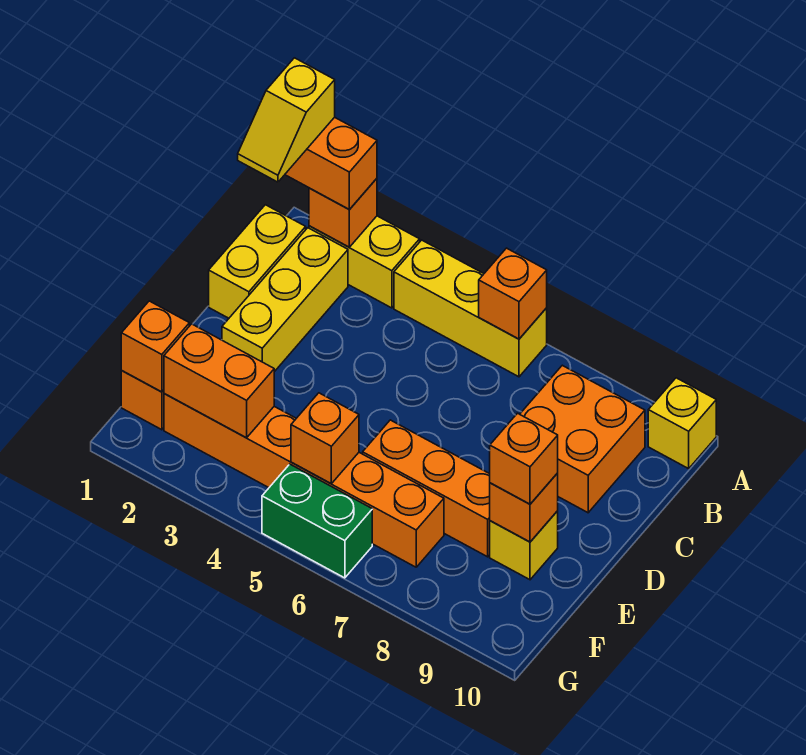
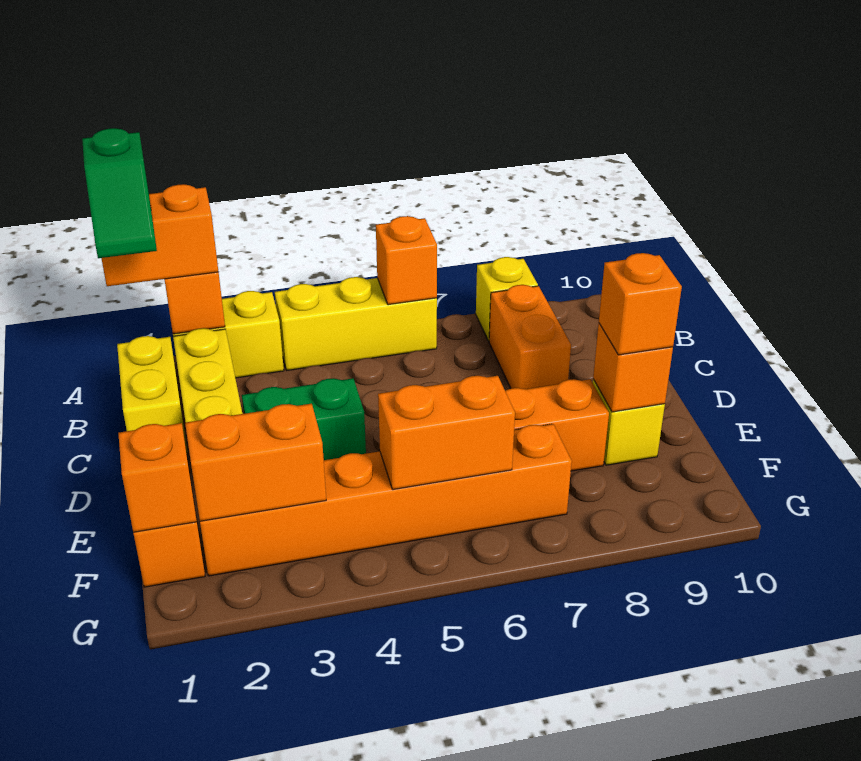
yellow 1x2 slope [238,58,335,182] -> green 1x2 slope [82,128,157,258]
yellow 1x1 brick [648,378,716,469] -> yellow 1x1 brick moved to [476,257,538,341]
orange 2x2 brick [520,365,645,513] -> orange 1x2 brick [489,285,571,389]
orange 1x1 brick [291,393,359,484] -> orange 1x2 brick [378,376,515,490]
green 1x2 brick [262,464,372,578] -> green 1x2 brick moved to [242,378,366,460]

